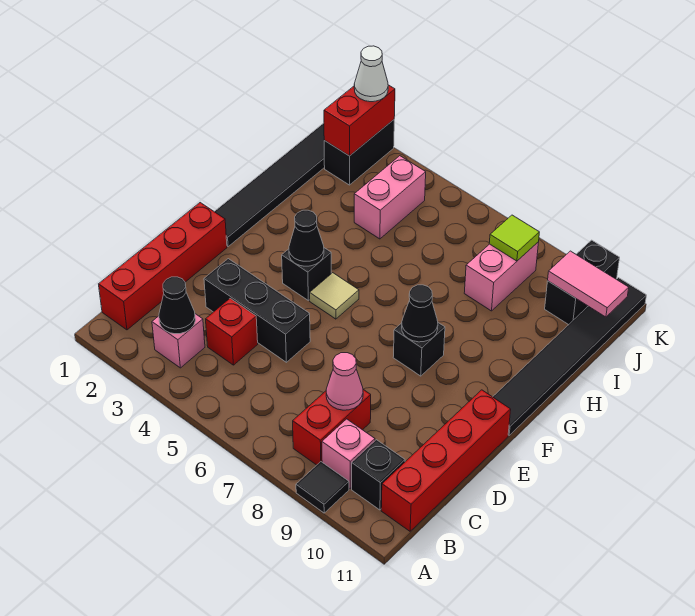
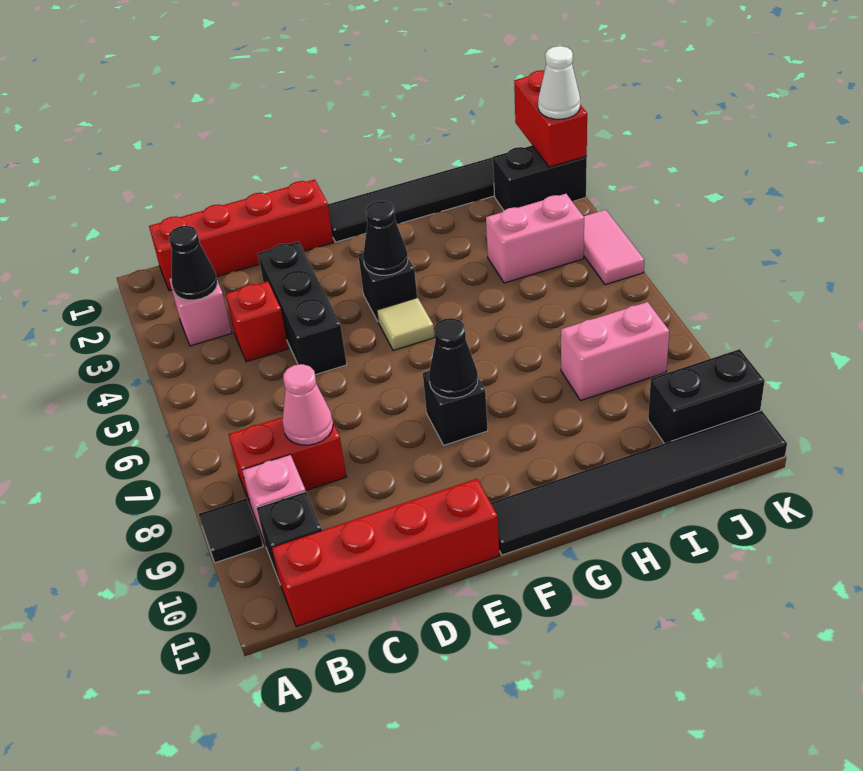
red 1x2 brick [324,85,395,156] -> red 1x2 brick turned to [514,70,587,167]
lime 1x1 tile [489,215,539,261] -> none
pink 1x2 tile [548,251,629,317] -> pink 1x2 tile moved to [583,210,644,285]

